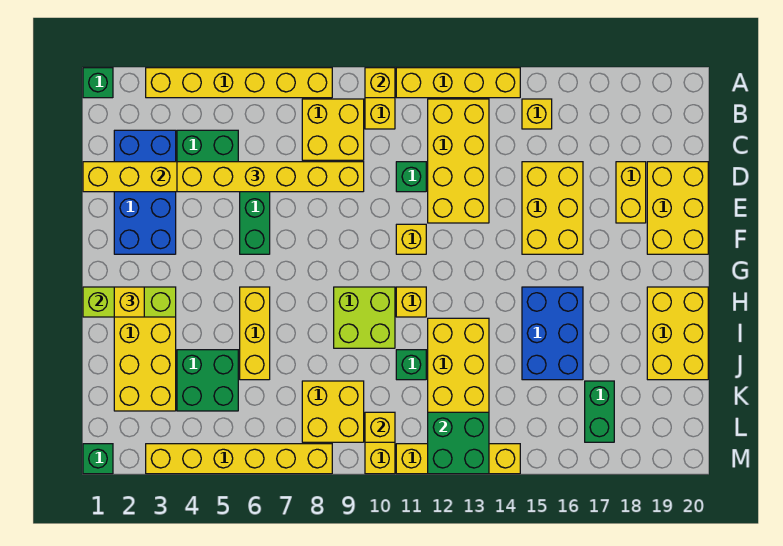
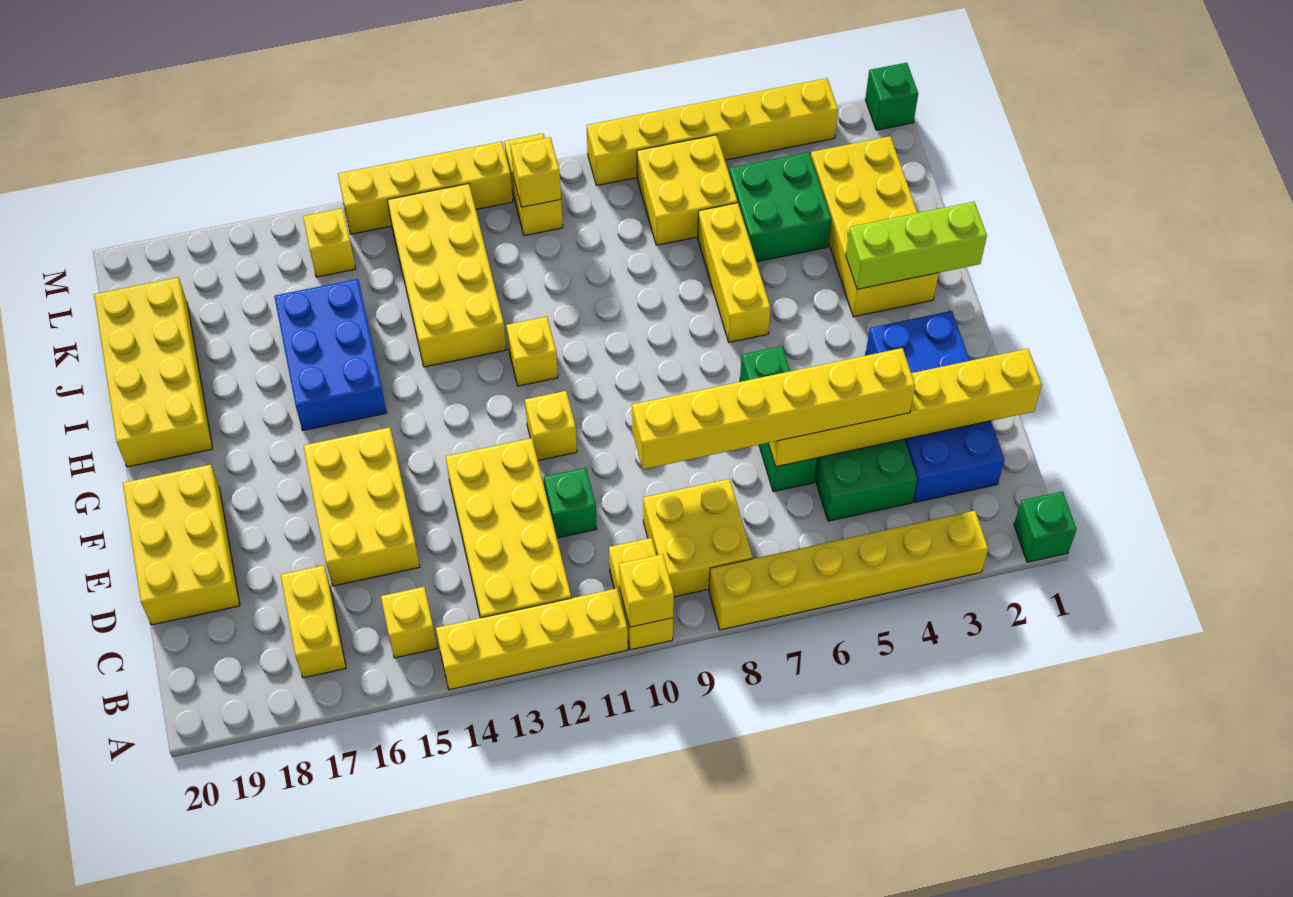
yellow 1x2 brick [616,162,646,223] -> yellow 1x2 brick moved to [281,565,346,678]
yellow 1x1 brick [114,287,144,317] -> yellow 1x1 brick moved to [303,208,356,277]
lime 2x2 brick [334,287,395,348] -> none
yellow 2x3 brick [647,287,708,380] -> yellow 2x4 brick [94,277,213,467]
green 1x1 brick [396,350,426,380] -> none
yellow 2x2 brick [302,381,364,442] -> yellow 2x2 brick moved to [637,135,738,245]
green 1x2 brick [585,381,614,442] -> none
green 2x2 brick [428,412,489,474] -> none

